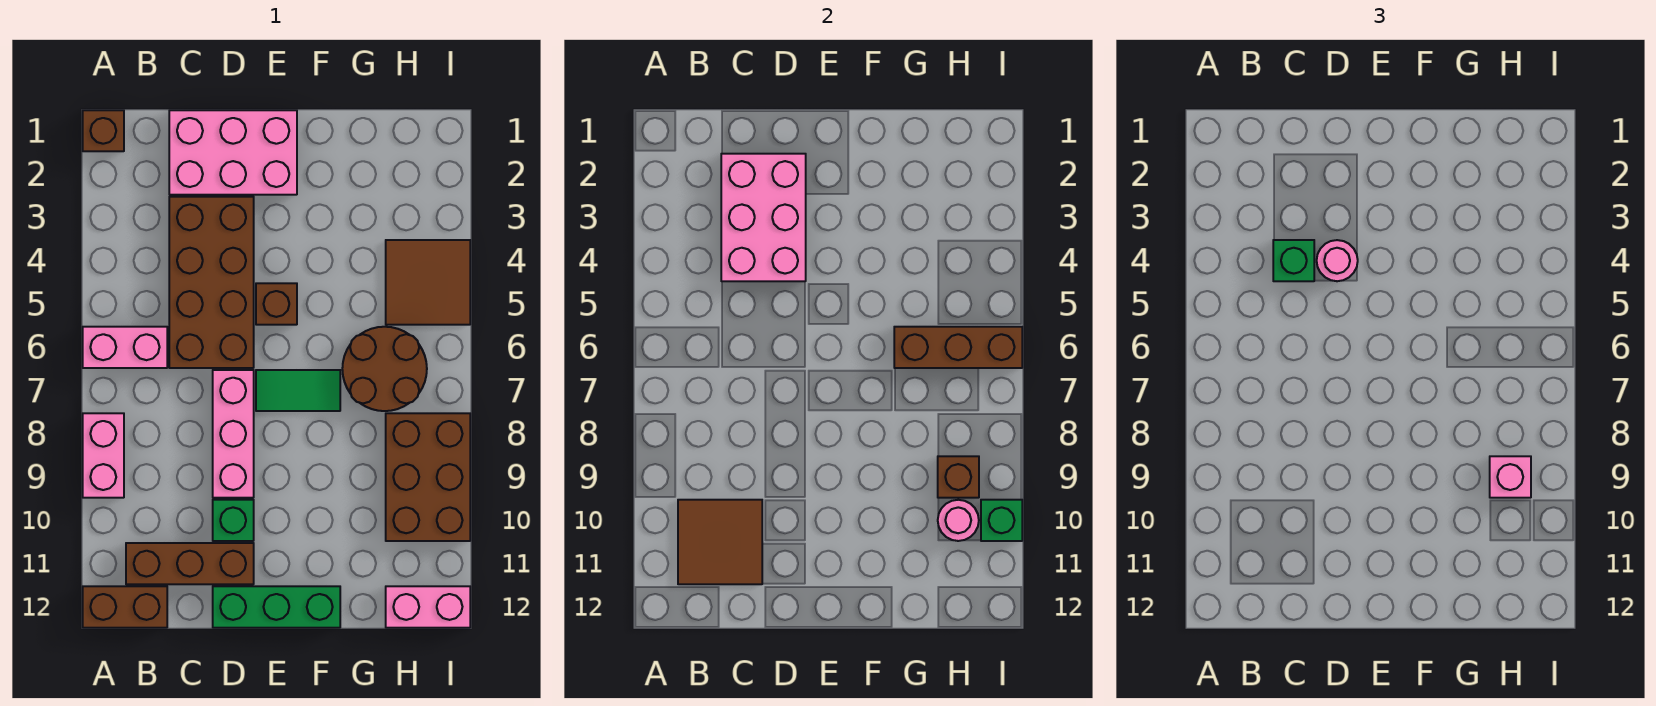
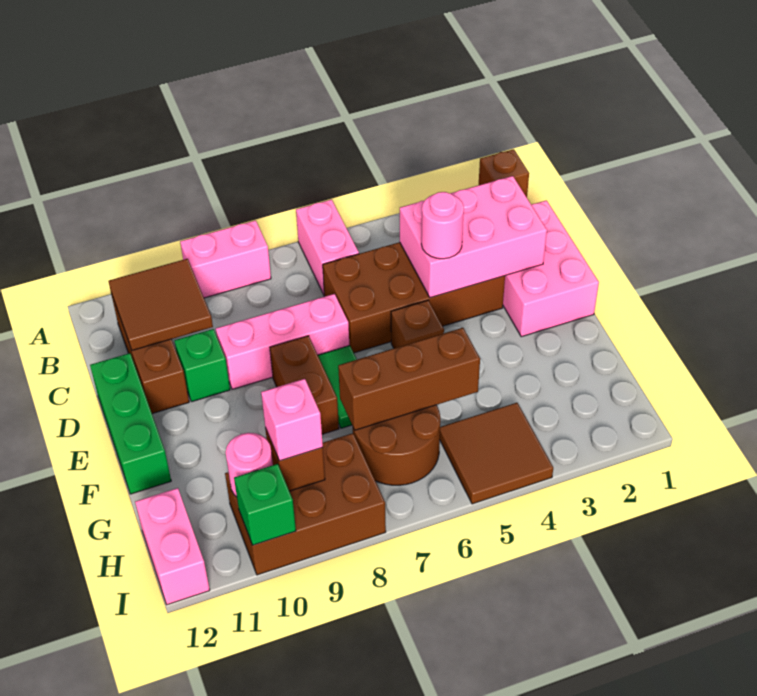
brown 1x2 brick [83,586,167,628] -> brown 1x2 brick moved to [270,336,339,434]
green 1x1 brick [1273,240,1314,281] -> none
brown 1x3 brick [894,327,1022,368] -> brown 1x3 brick turned to [338,328,480,430]

